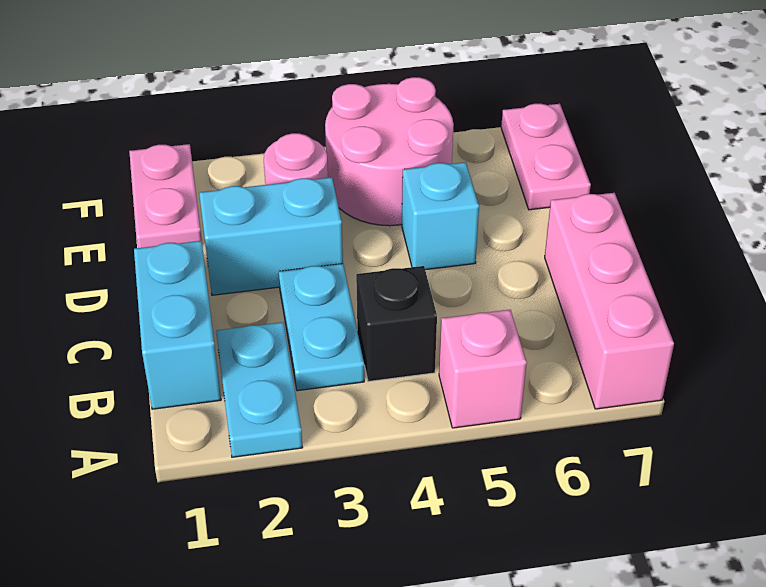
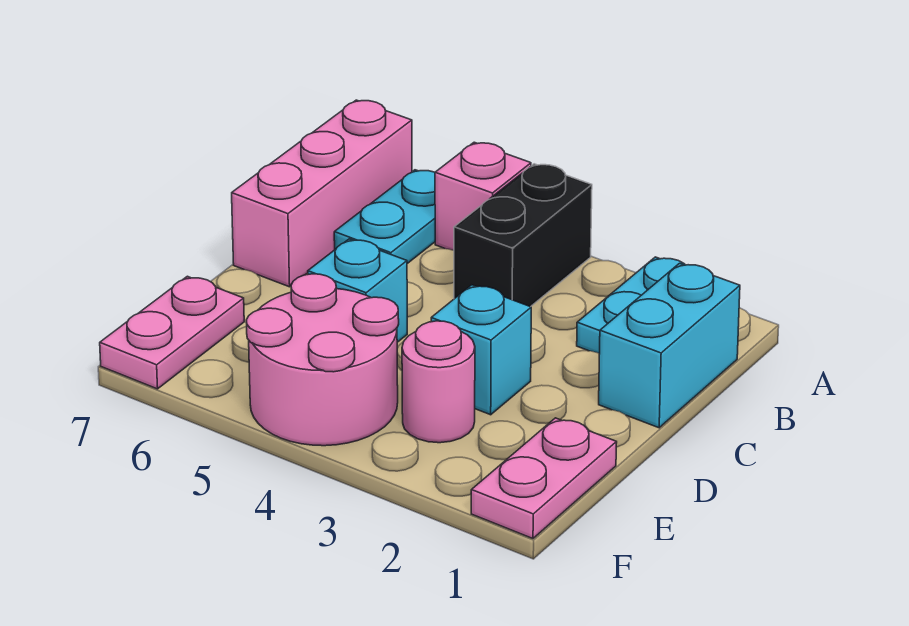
cyan 1x2 plate [279,264,364,391] -> cyan 1x2 plate moved to [334,170,435,264]
black 1x1 brick [356,266,437,382] -> black 1x2 brick [454,164,592,307]
cyan 1x2 brick [199,177,343,295] -> cyan 1x1 brick [431,285,531,415]

